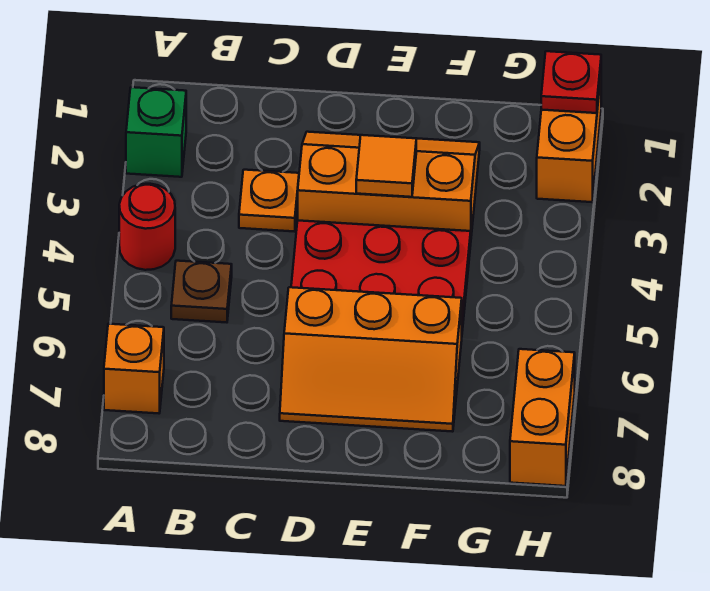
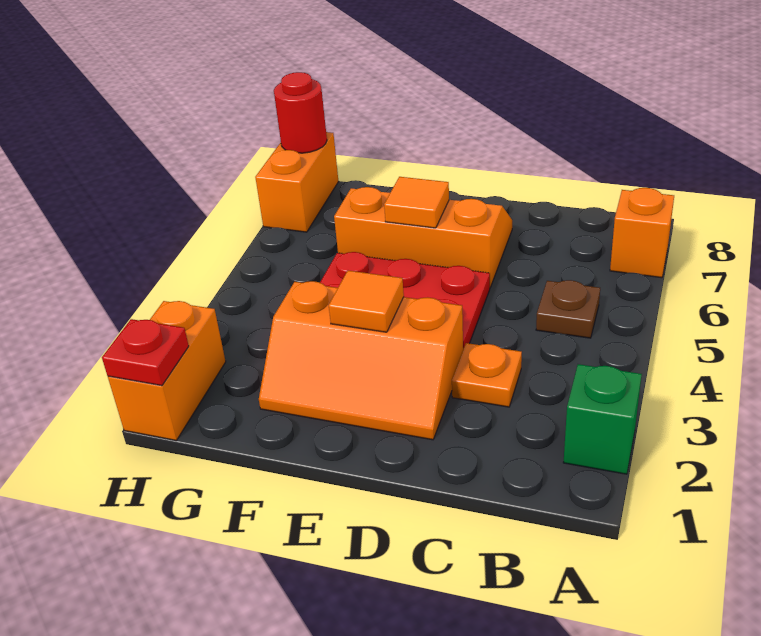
red 1x1 round brick [119,184,175,270] -> red 1x1 round brick moved to [274,72,327,153]
none -> orange 1x1 tile [384,177,449,228]

